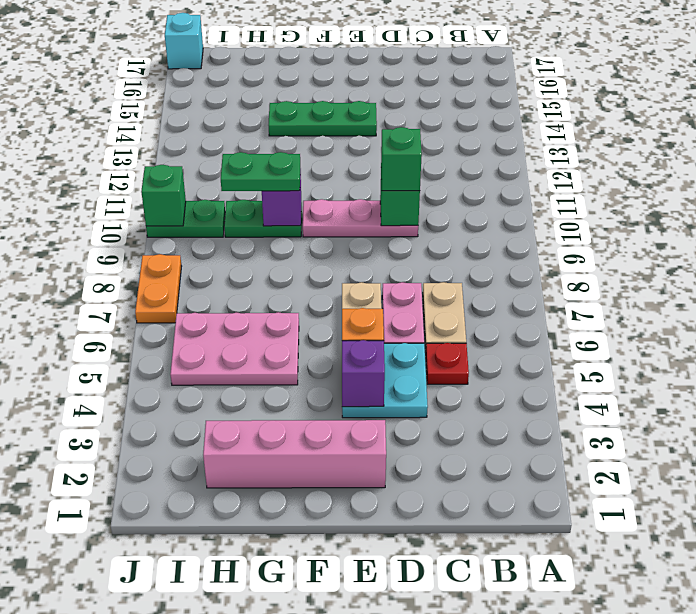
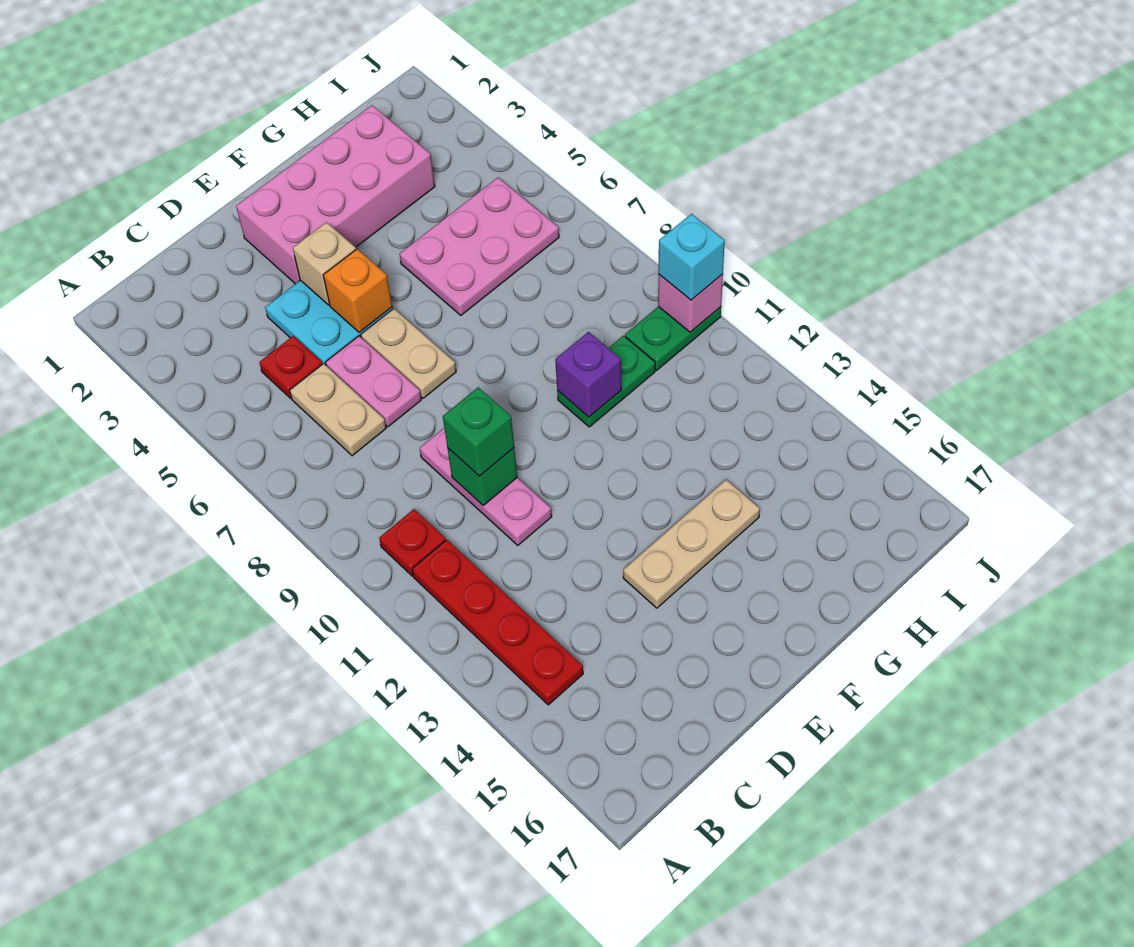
none -> red 1x1 plate [379,509,446,576]
none -> red 1x4 plate [412,540,583,705]
pink 1x3 plate [303,199,418,237] -> pink 1x3 plate turned to [420,428,552,545]
pink 1x4 brick [203,420,386,488] -> pink 2x4 brick [236,105,435,284]
purple 1x1 brick [342,340,385,407] -> tan 1x1 brick [293,222,356,305]
green 1x3 plate [269,101,377,136] -> tan 1x3 plate [623,480,760,608]
green 1x2 plate [221,152,300,191] -> none
orange 1x2 plate [135,254,182,323] -> none
green 1x1 brick [141,165,186,226] -> pink 1x1 brick [658,274,723,332]
cyan 1x1 brick [165,13,203,69] -> cyan 1x1 brick moved to [659,214,725,300]

